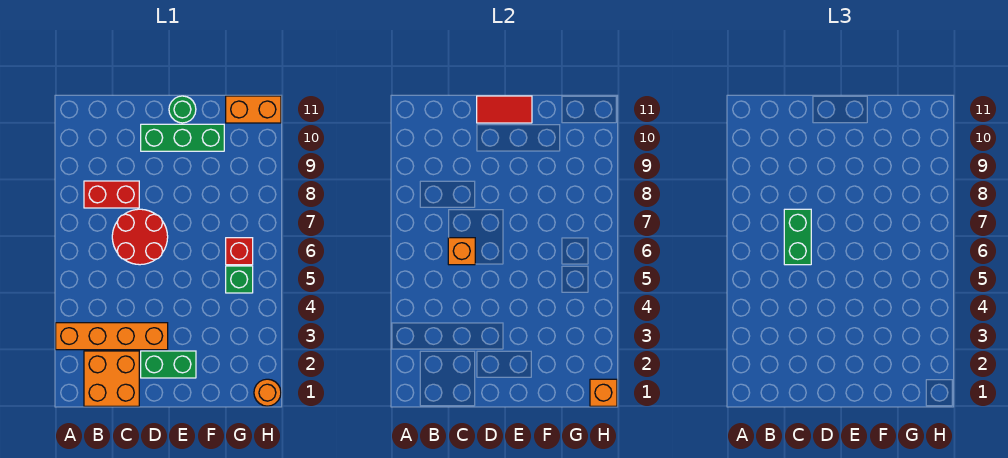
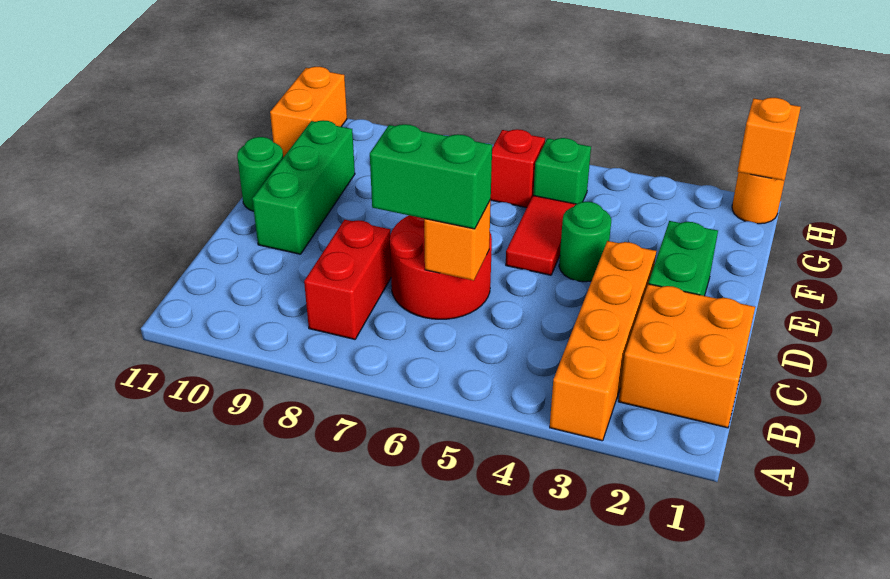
red 1x2 tile [477,96,532,123] -> red 1x2 tile moved to [506,195,576,275]
none -> green 1x1 round brick [559,202,611,282]

